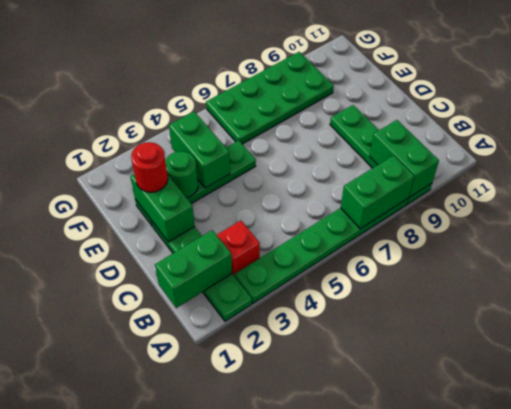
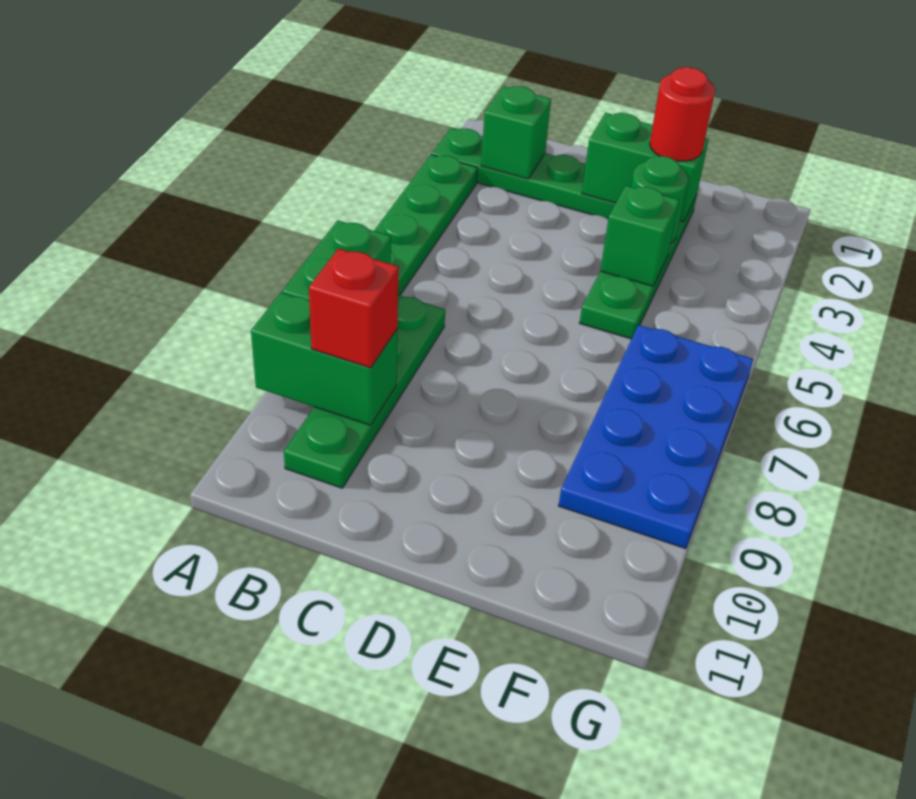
green 1x4 plate [330,105,432,204] -> green 1x4 plate turned to [284,295,445,488]
green 1x2 brick [155,230,232,308] -> green 1x1 brick [481,86,551,179]
red 1x1 brick [217,221,260,277] -> red 1x1 brick moved to [309,249,399,368]
green 1x2 brick [169,112,230,188] -> green 1x1 brick [600,185,679,286]
green 2x4 plate [206,52,334,144] -> blue 2x4 plate [559,325,753,549]

